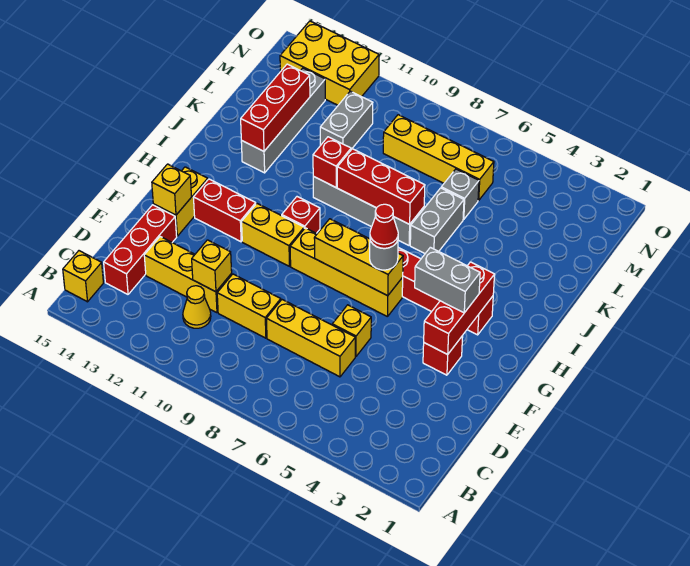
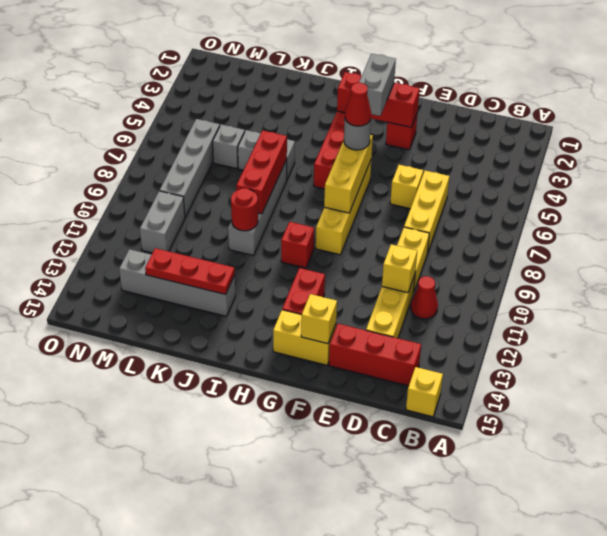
yellow 1x1 cone [183,286,211,328] -> red 1x1 cone [411,276,438,319]
yellow 1x2 brick [242,204,304,266] -> none
red 1x1 brick [313,137,351,187] -> red 1x1 round brick [231,188,258,231]
red 1x3 brick [241,64,310,151] -> red 1x3 plate [145,248,235,294]
grey 1x2 brick [320,91,373,149] -> grey 1x2 brick turned to [140,191,185,253]
yellow 1x4 brick [383,115,494,200] -> grey 1x4 brick [160,119,220,217]
yellow 2x3 brick [280,21,379,105] -> none

